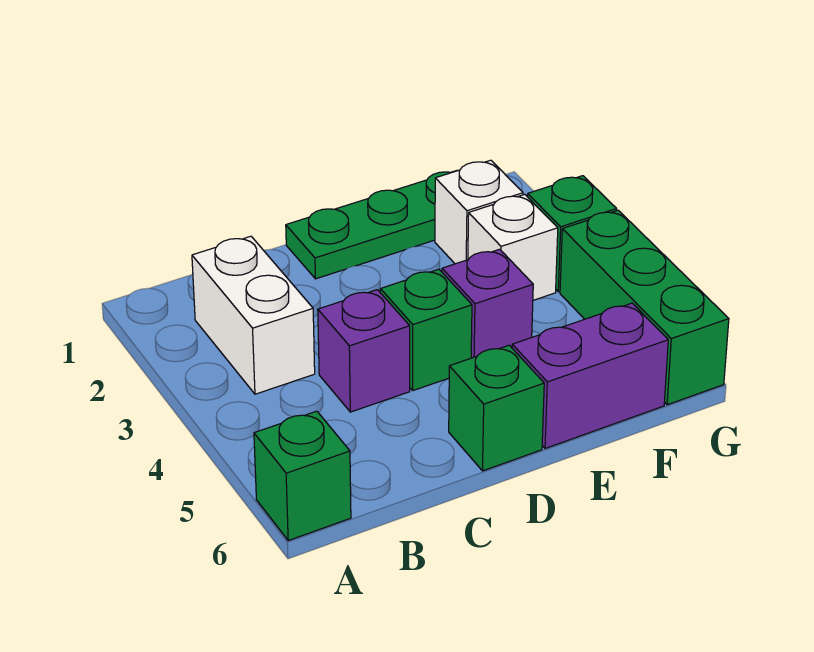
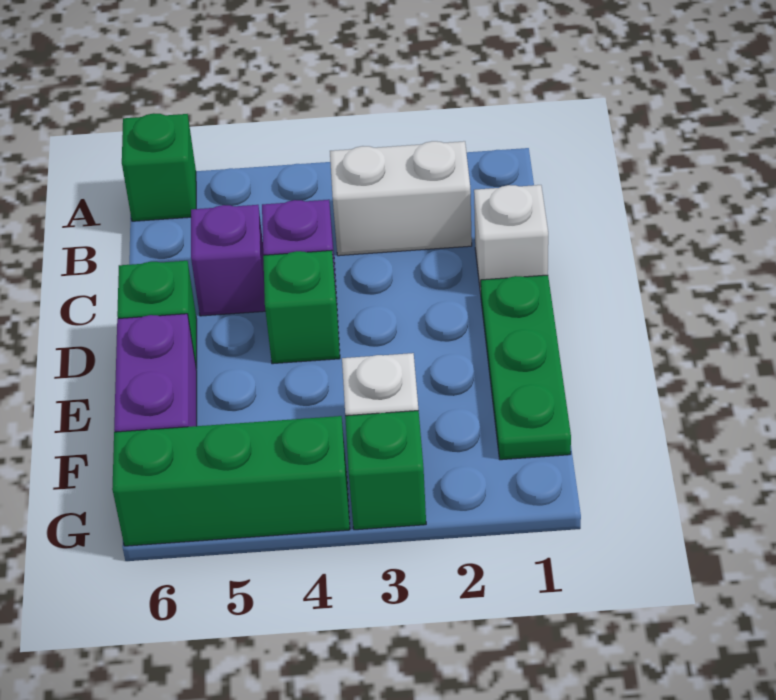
purple 1x1 brick [442,249,533,358] -> purple 1x1 brick moved to [191,205,265,316]
white 1x1 brick [435,160,523,264] -> white 1x1 brick moved to [474,185,548,294]

